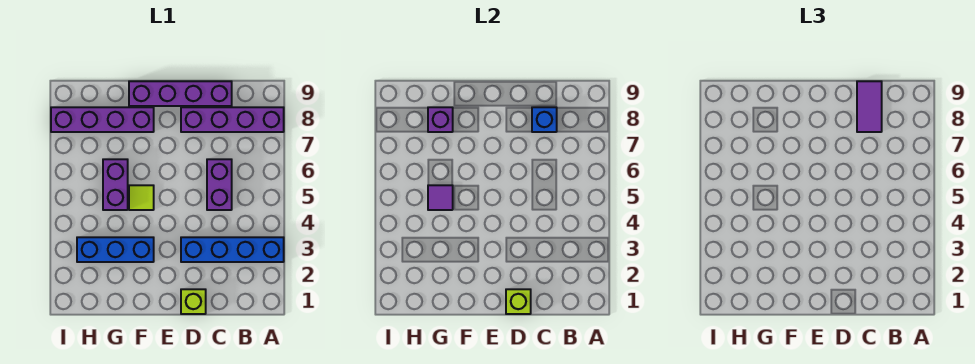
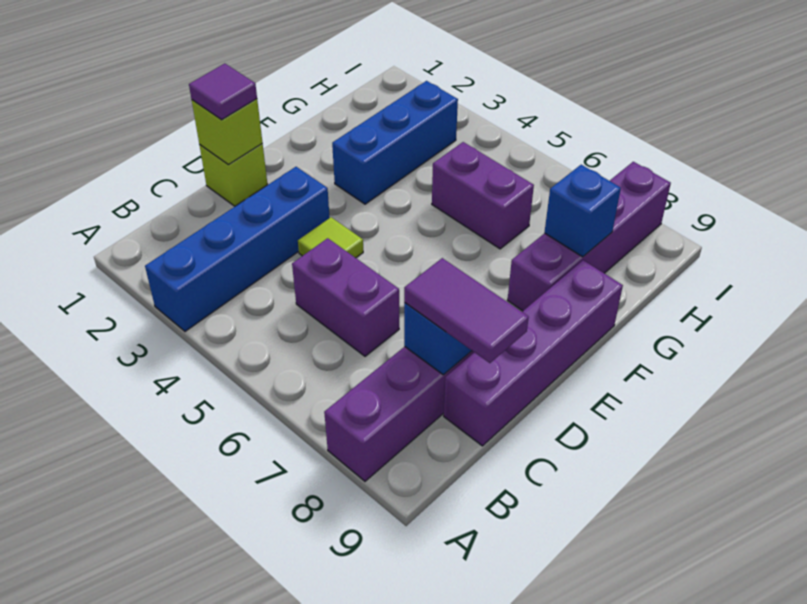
lime 1x1 tile [129,185,154,210] -> lime 1x1 tile moved to [298,217,363,258]
purple 1x1 tile [428,185,453,210] -> purple 1x1 tile moved to [189,64,257,120]
purple 1x1 brick [428,107,453,132] -> blue 1x1 brick [544,165,621,257]

